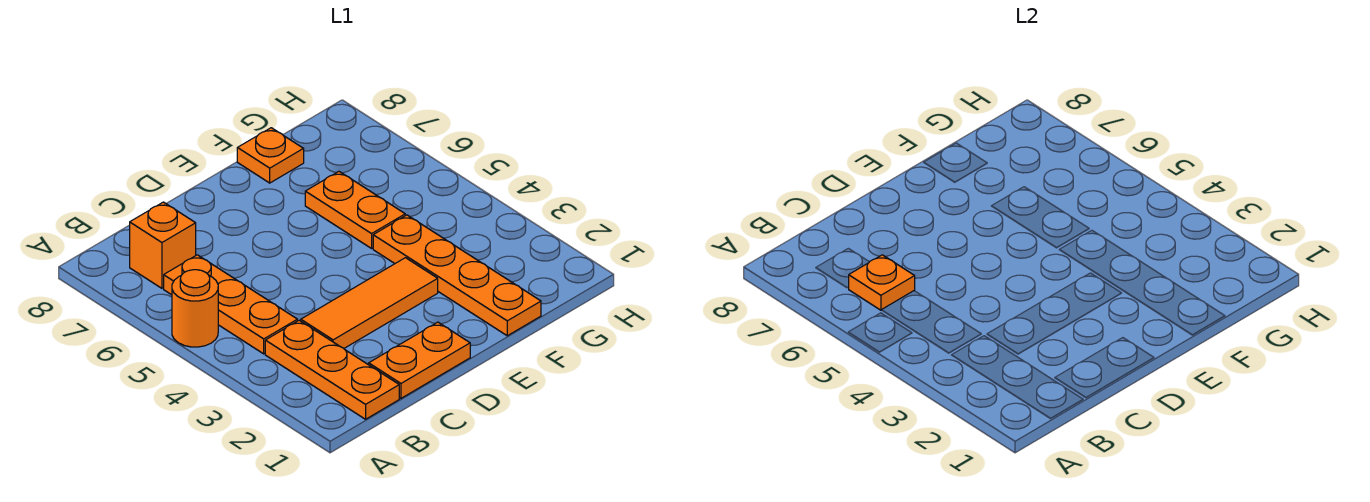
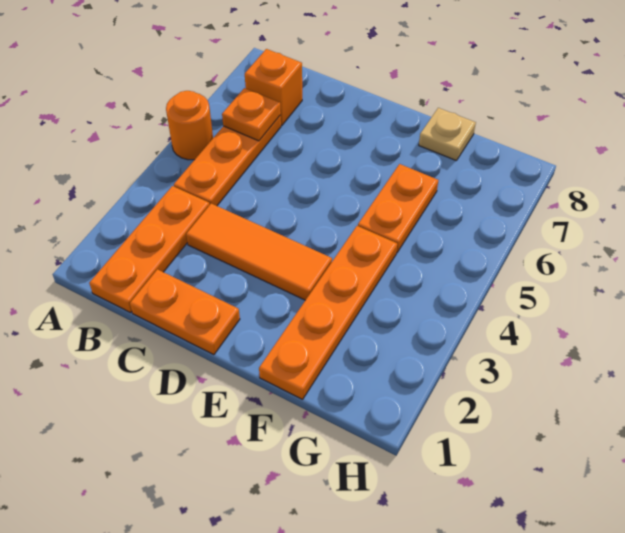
orange 1x1 plate [237,128,304,183] -> tan 1x1 plate [419,108,476,161]

